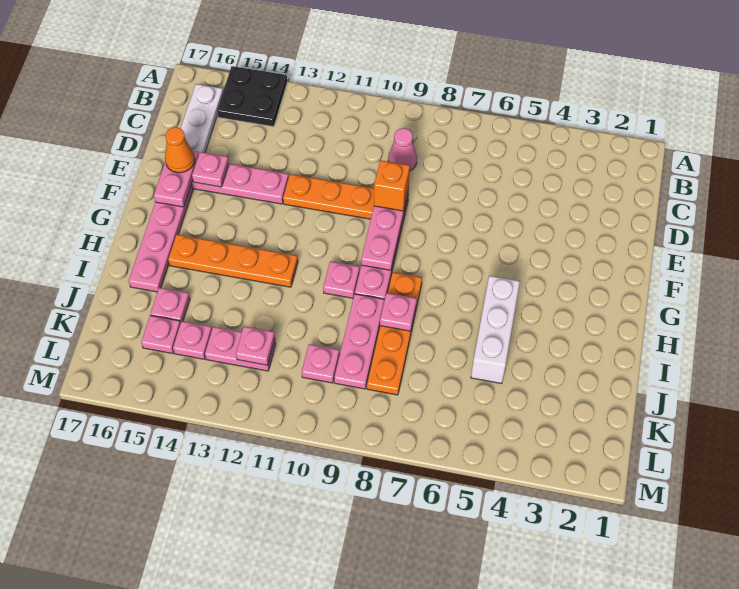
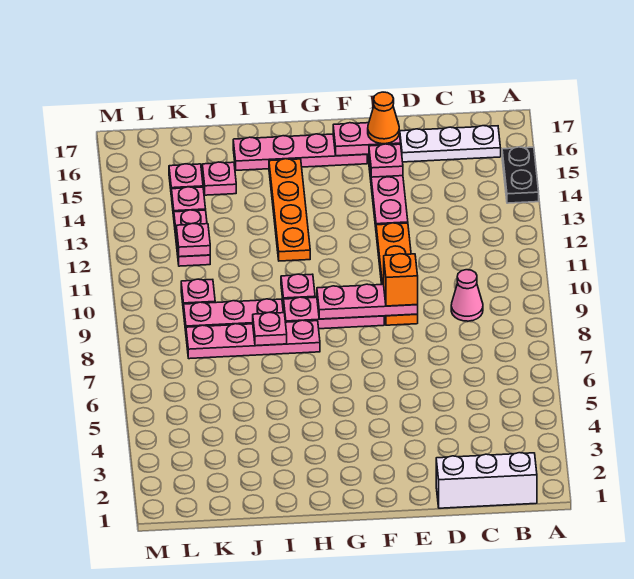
black 2x2 plate [217,66,287,127] -> black 1x2 plate [502,147,539,203]
white 1x3 brick [471,276,520,384] -> white 1x3 brick moved to [436,453,537,508]
orange 1x4 plate [367,272,422,395] -> pink 1x4 plate [186,320,320,359]

